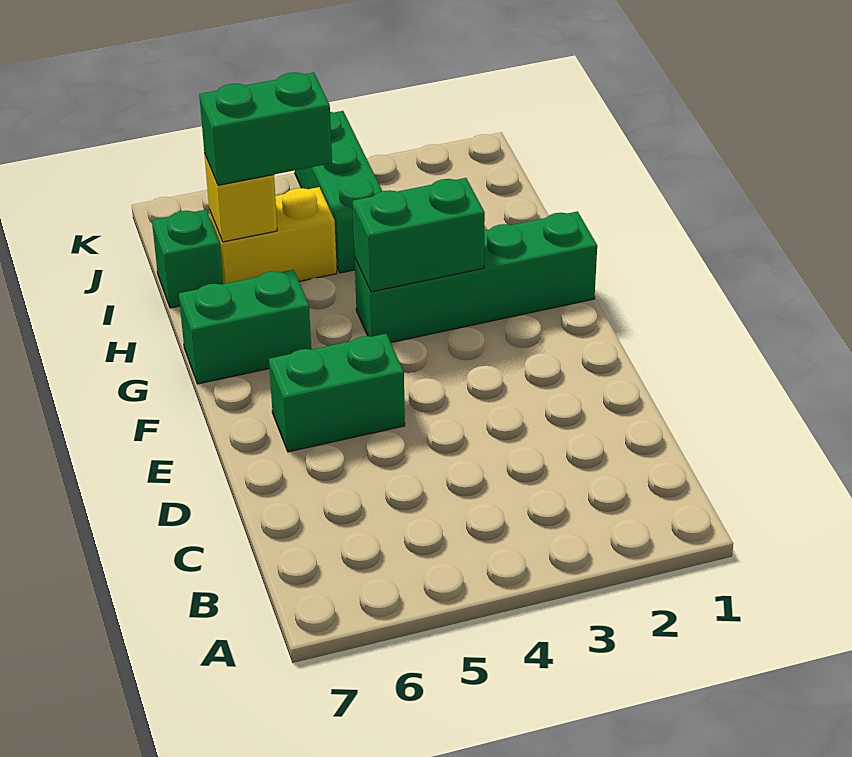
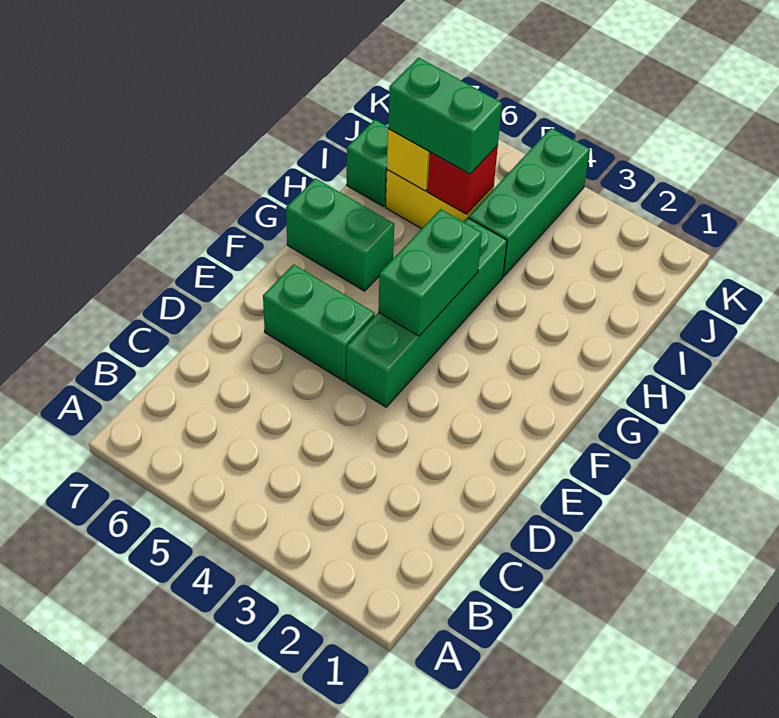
green 1x4 brick [355,211,597,343] -> green 1x4 brick turned to [346,218,507,407]
green 1x2 brick [353,178,485,292] -> green 1x2 brick turned to [378,209,482,336]
none -> red 1x1 brick [427,146,498,214]

